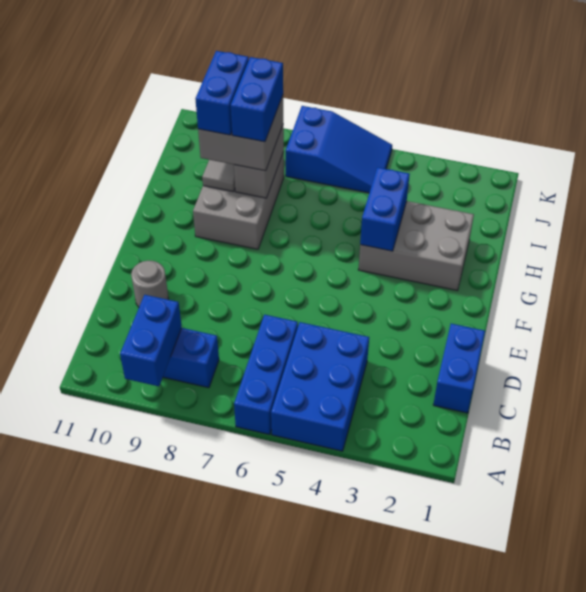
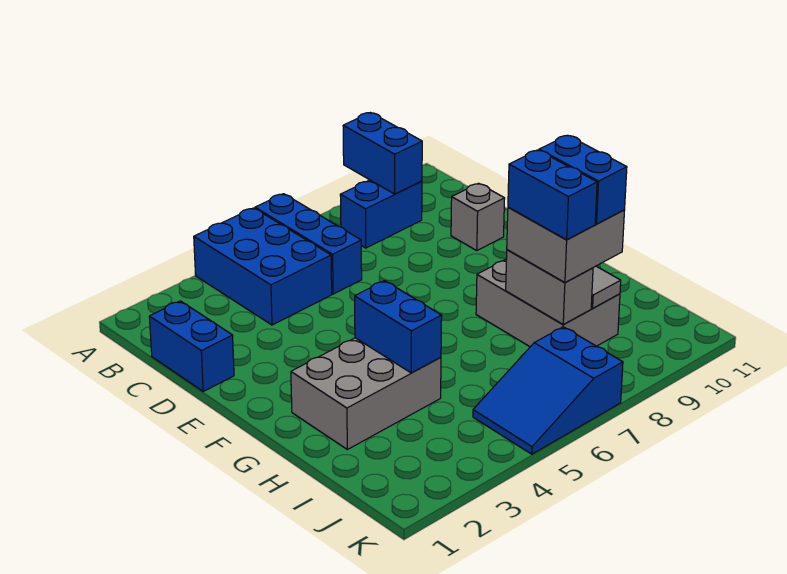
grey 1x1 round brick [131,261,168,307] -> grey 1x1 brick [451,183,505,250]

